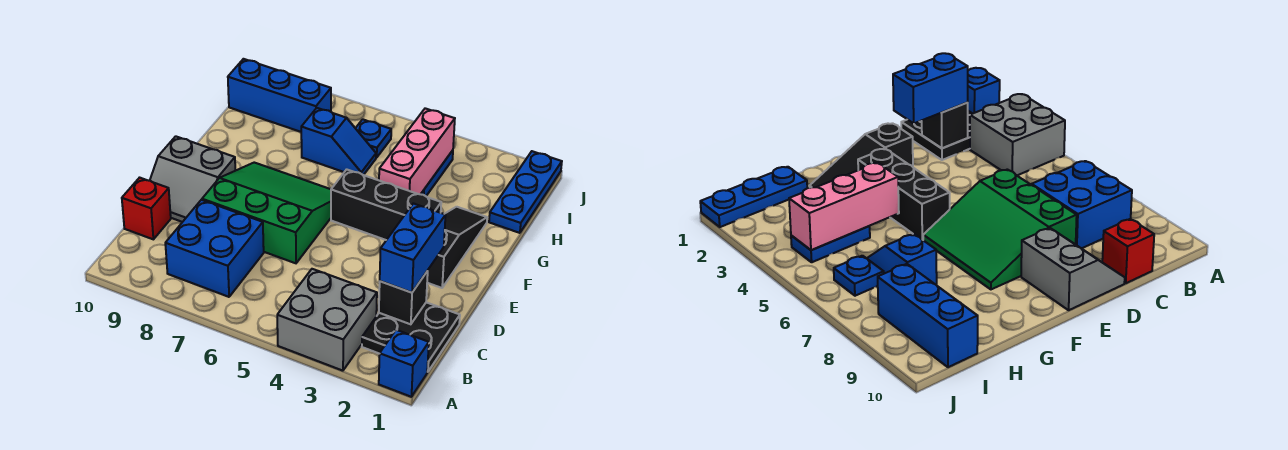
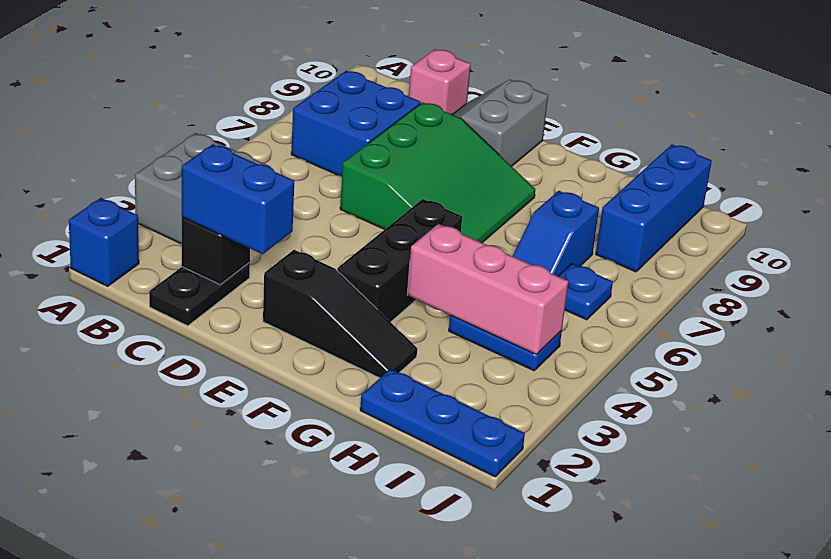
black 2x2 plate [362,302,460,372] -> black 1x2 plate [149,262,250,326]
red 1x1 brick [122,178,171,239] -> pink 1x1 brick [409,49,471,114]

